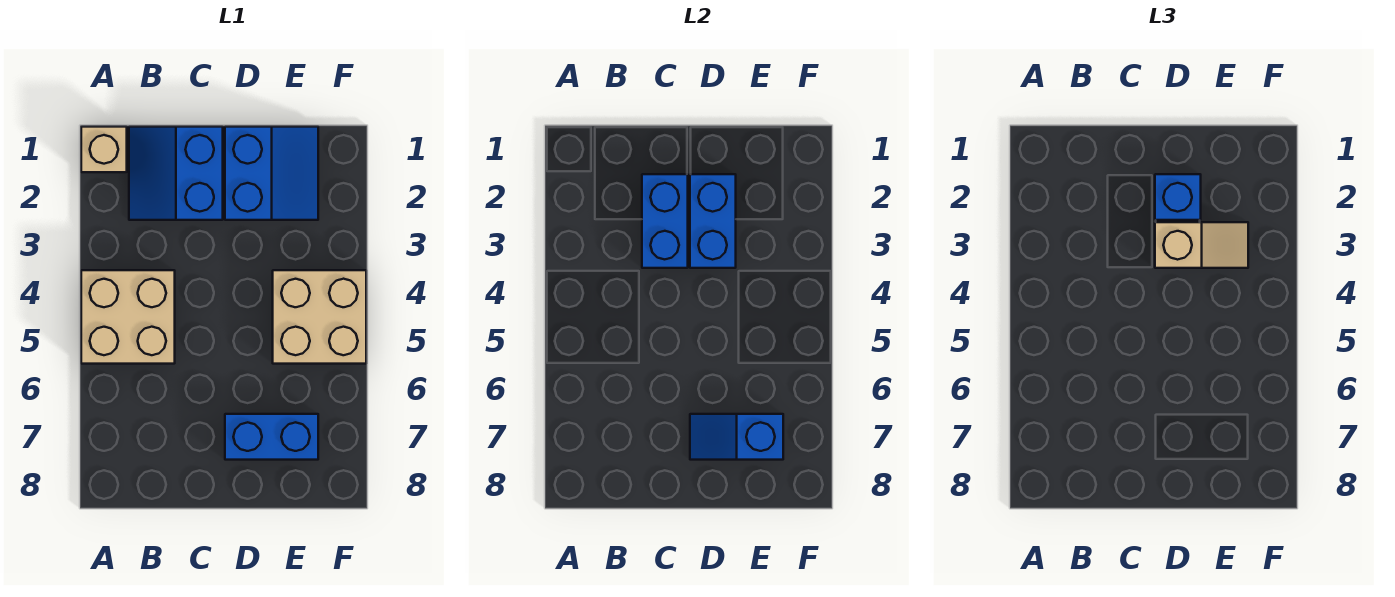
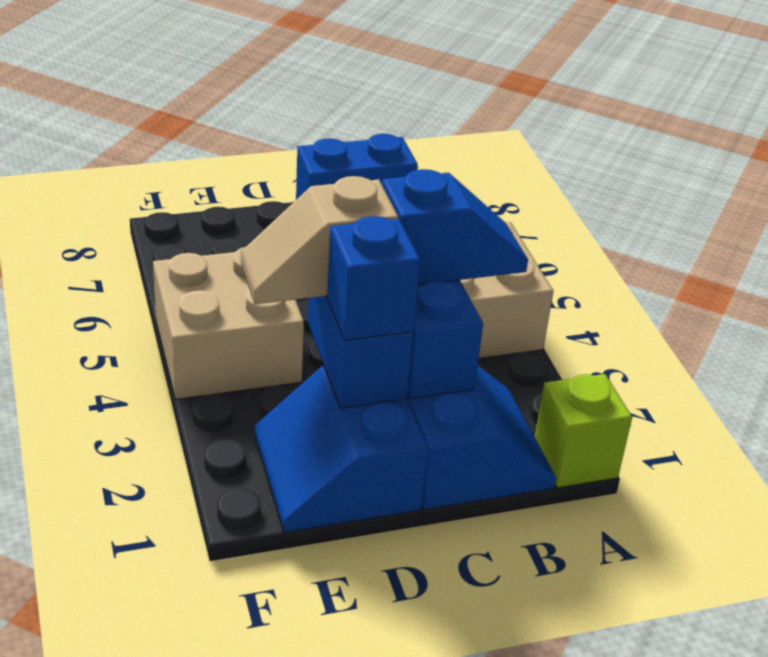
tan 1x1 brick [81,127,127,172] -> lime 1x1 brick [535,374,632,488]
blue 1x2 brick [225,414,318,460] -> blue 1x2 brick moved to [296,134,418,200]
blue 1x2 slope [690,414,783,460] -> blue 1x2 slope moved to [382,169,528,285]

